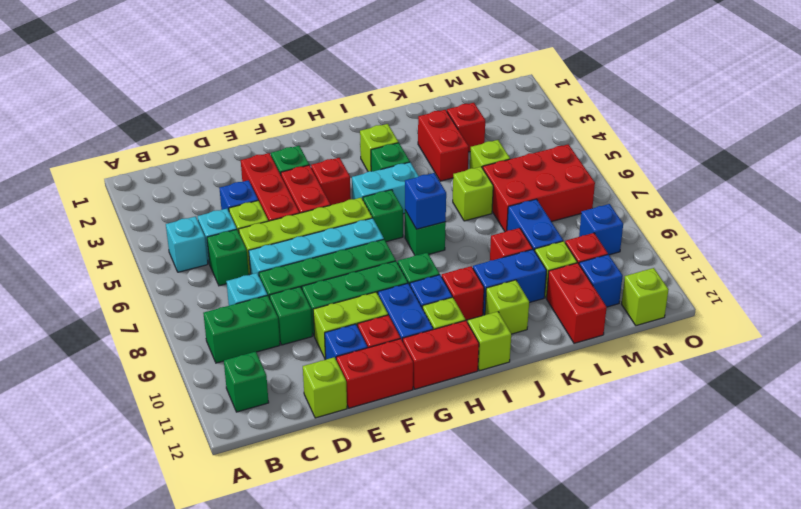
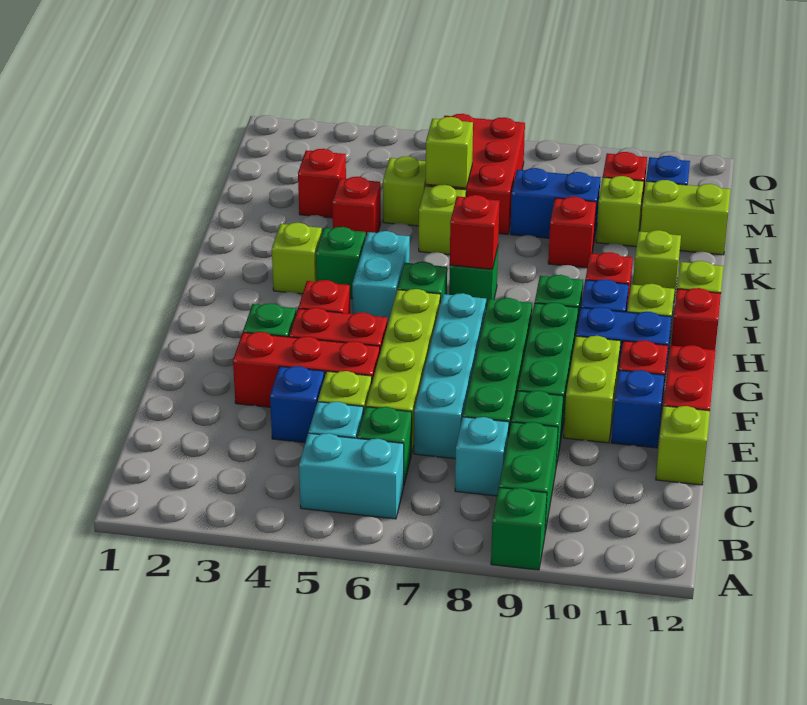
cyan 1x1 brick [166,216,208,272] -> cyan 1x2 brick [299,433,404,519]
green 1x1 brick [224,352,269,412] -> green 1x1 brick moved to [491,488,547,570]
red 1x2 brick [403,320,479,389] -> red 1x1 brick [671,288,721,350]
blue 1x1 brick [405,173,446,229] -> red 1x1 brick [450,195,500,269]
blue 1x2 brick [473,250,547,315] -> none
red 1x2 brick [418,110,469,181] -> red 1x1 brick [332,177,381,236]
red 1x2 brick [547,263,607,343] -> lime 1x2 brick [640,180,731,255]
blue 1x1 brick [579,204,623,255] -> none
lime 1x1 brick [622,268,669,326] -> lime 1x1 brick moved to [426,117,473,188]

